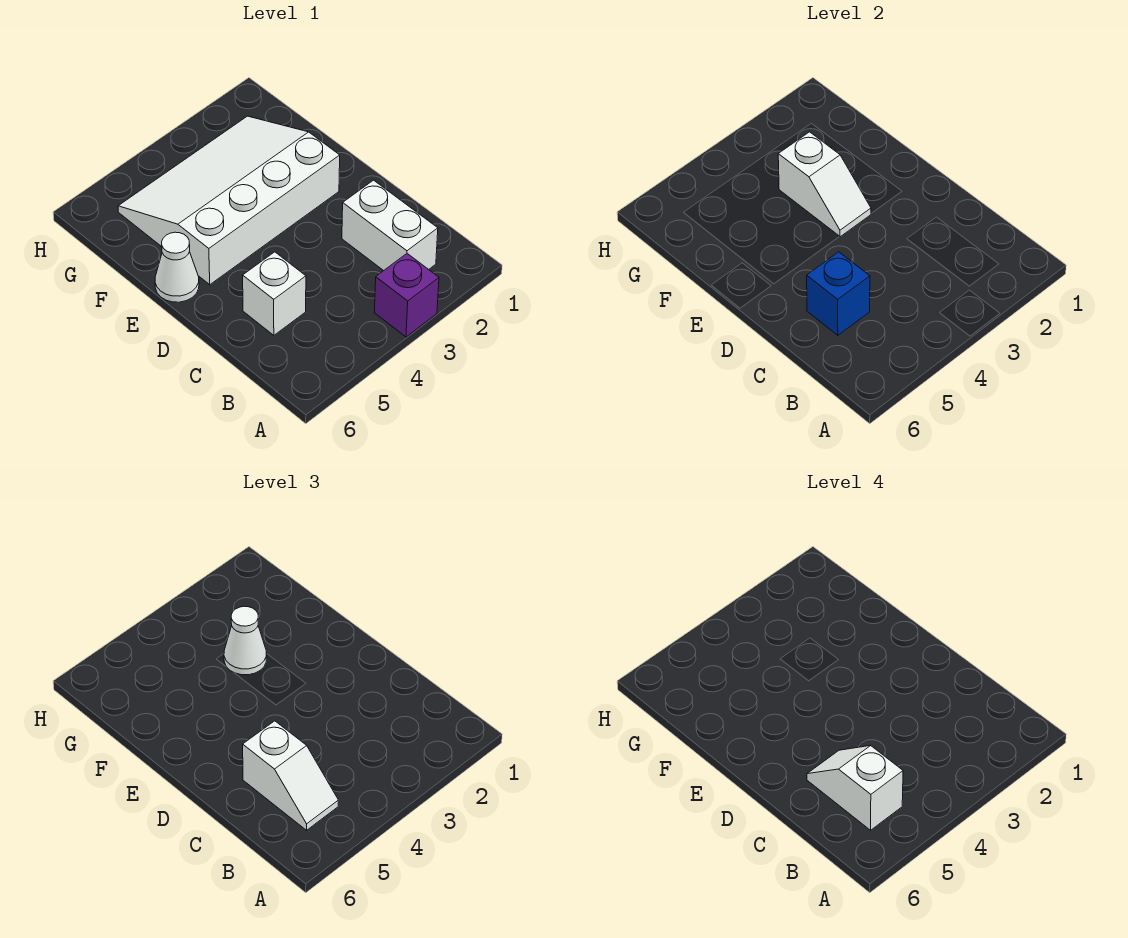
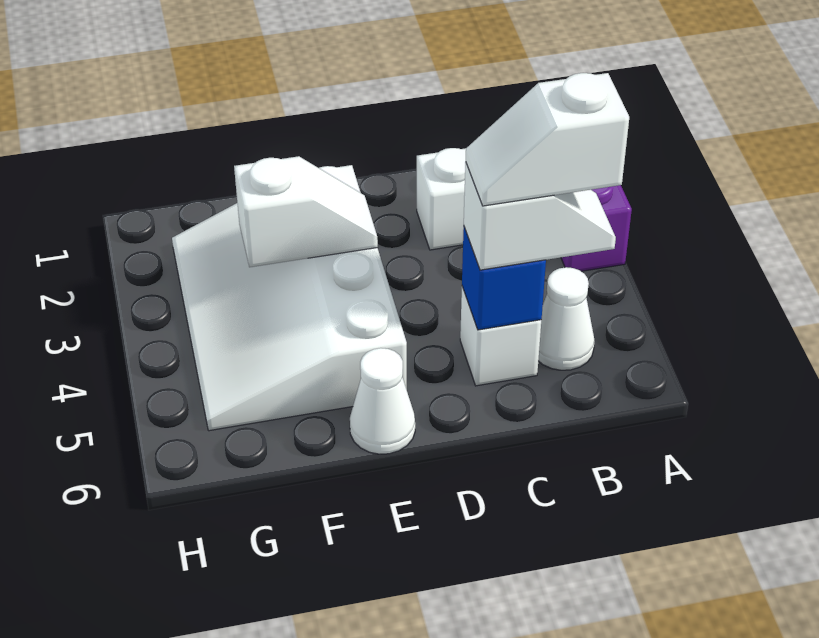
white 1x1 cone [224,606,267,675] -> white 1x1 cone moved to [538,267,595,370]

